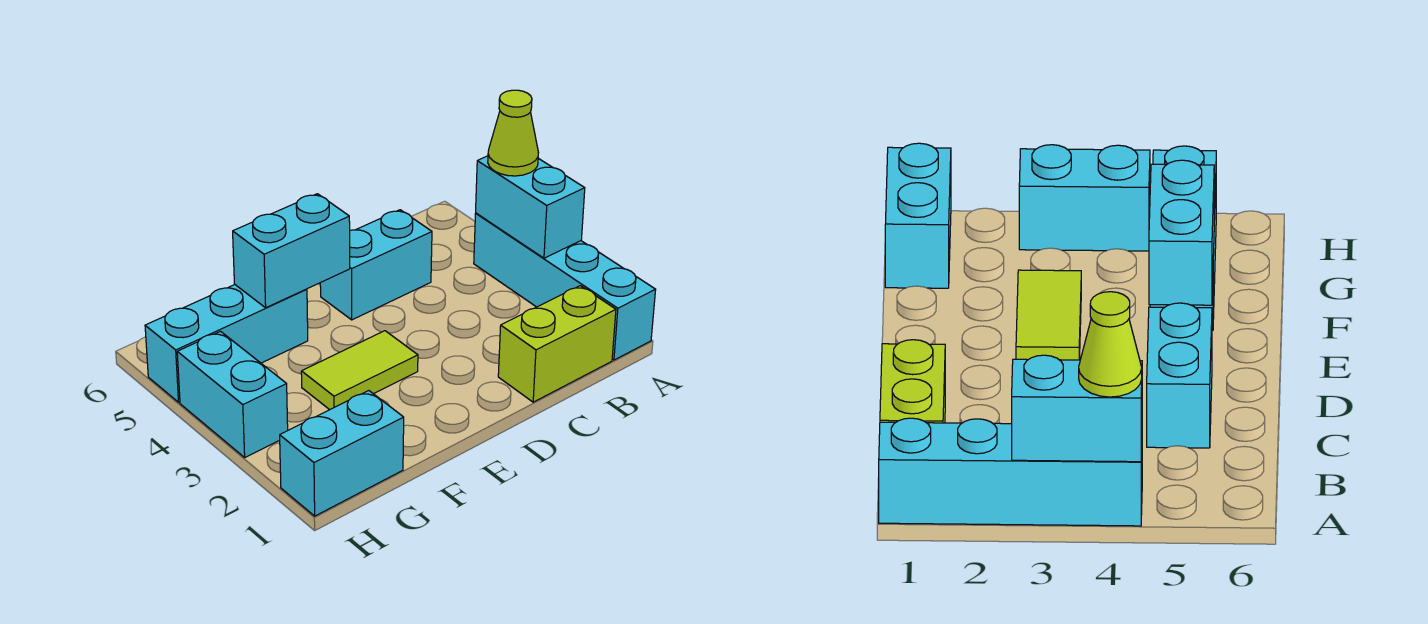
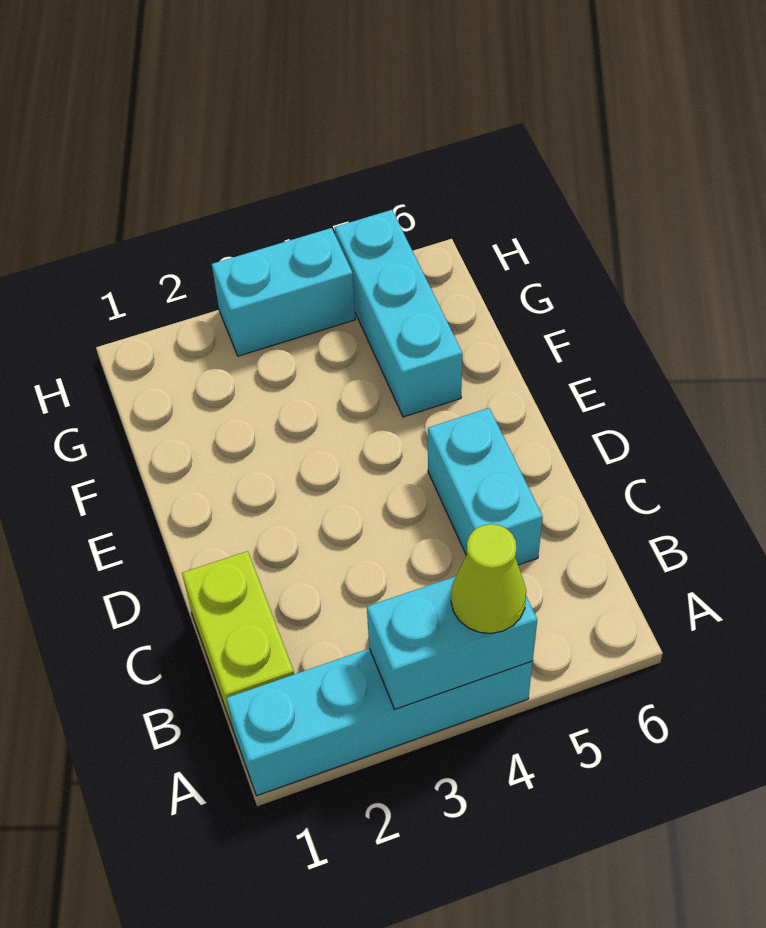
lime 1x2 tile [301,331,418,410] -> none
cyan 1x2 brick [233,194,350,308] -> none
cyan 1x2 brick [280,391,404,516] -> none

